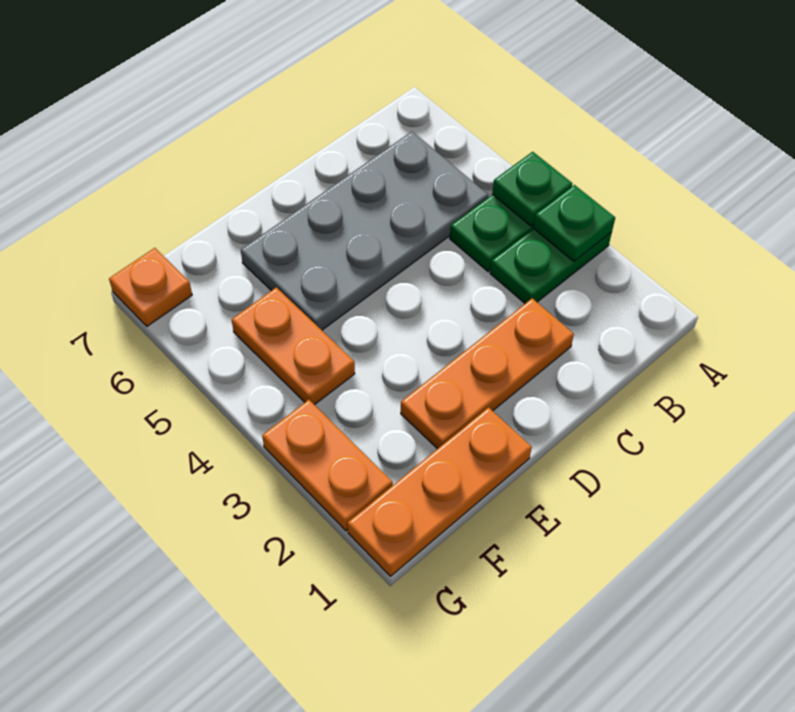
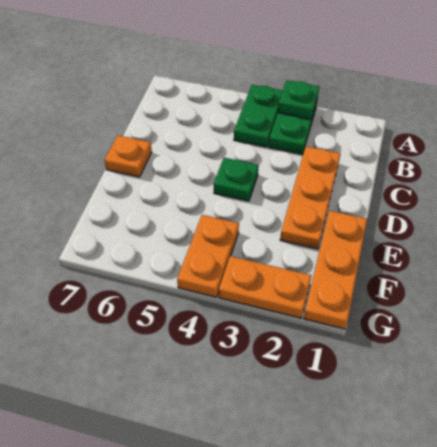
green 1x1 plate [492,152,572,226] -> green 1x1 plate moved to [214,158,259,201]
grey 2x4 plate [241,132,488,330] -> none
orange 1x2 plate [232,287,355,405] -> orange 1x2 plate turned to [177,215,239,297]
orange 1x1 plate [109,248,192,326] -> orange 1x1 plate moved to [105,135,152,177]

